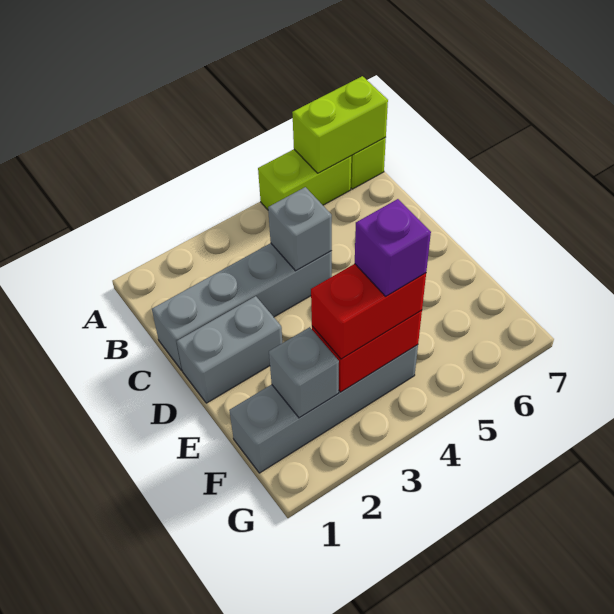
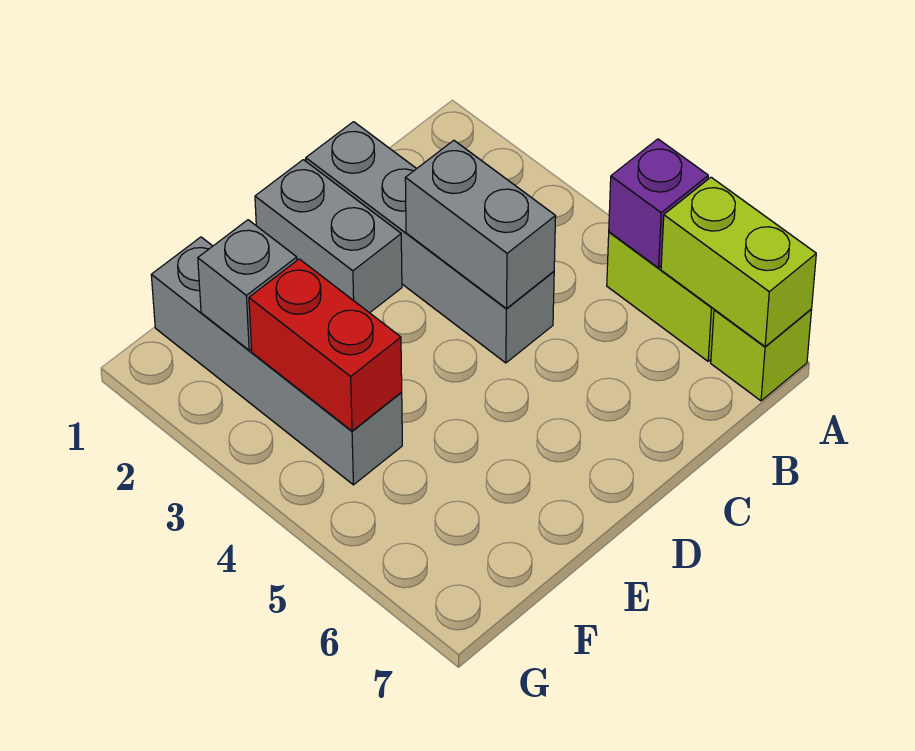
grey 1x1 brick [268,187,332,271] -> grey 1x2 brick [405,140,556,309]
red 1x2 brick [311,264,426,359] -> none
purple 1x1 brick [355,199,431,296] -> purple 1x1 brick moved to [609,139,708,268]

